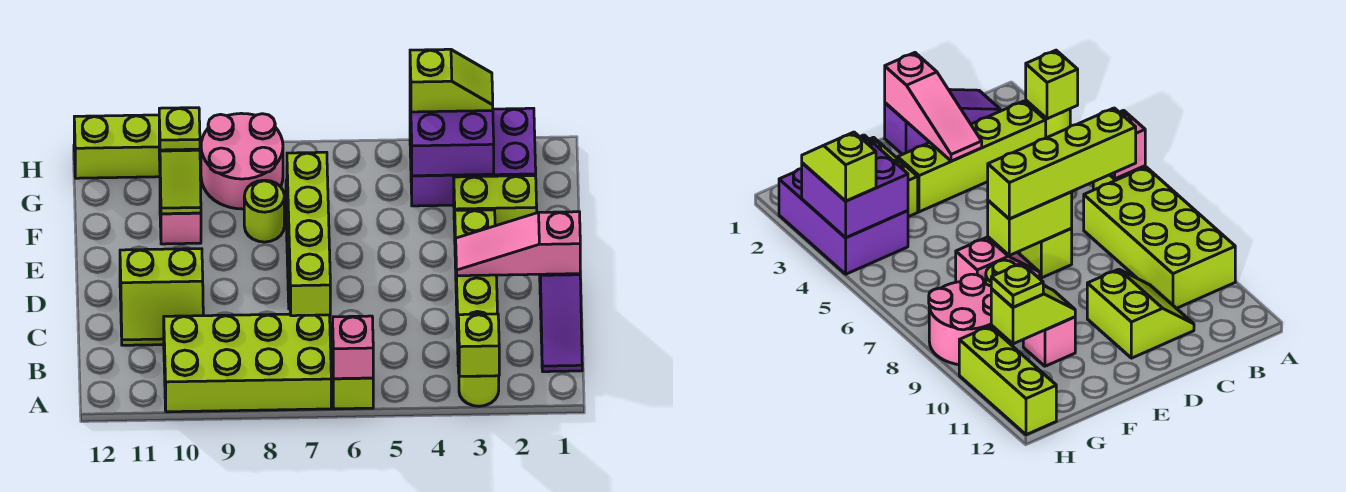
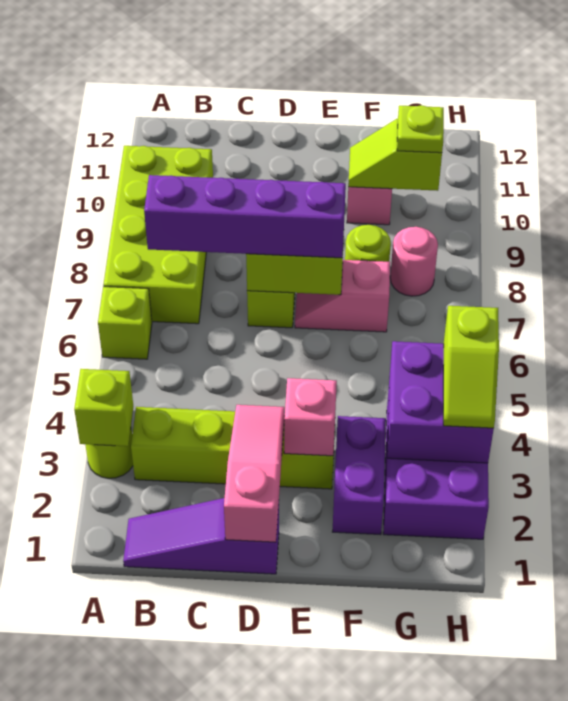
pink 1x1 brick [333,316,373,379] -> pink 1x1 brick moved to [284,378,337,456]
lime 1x4 brick [287,152,330,316] -> purple 1x4 brick [144,175,346,258]
lime 2x2 slope [120,249,203,345] -> none
lime 1x2 brick [454,176,537,231] -> purple 1x2 brick [332,416,386,535]
pink 2x2 round brick [201,113,283,209] -> pink 1x1 round brick [390,227,438,296]
lime 1x3 brick [74,115,160,178] -> none

